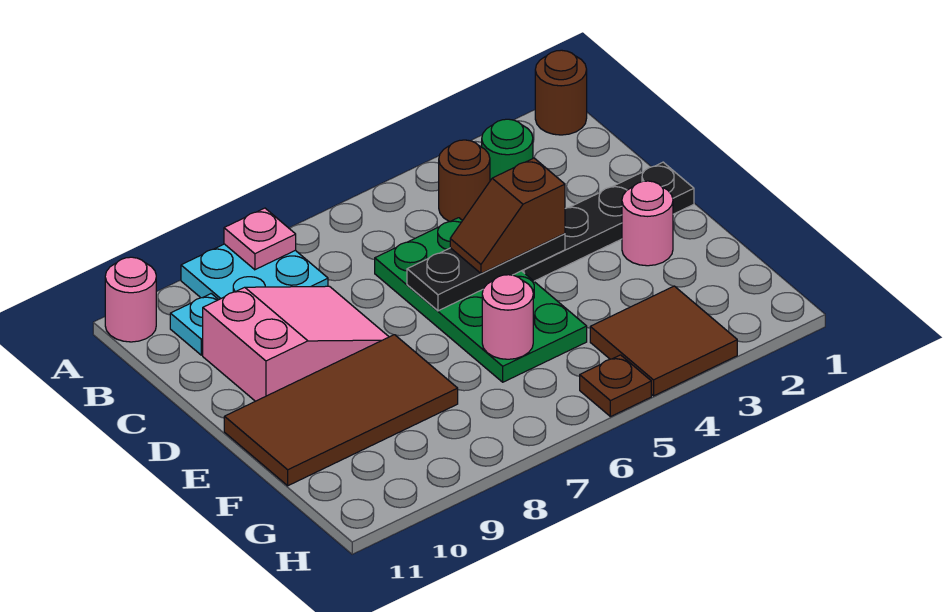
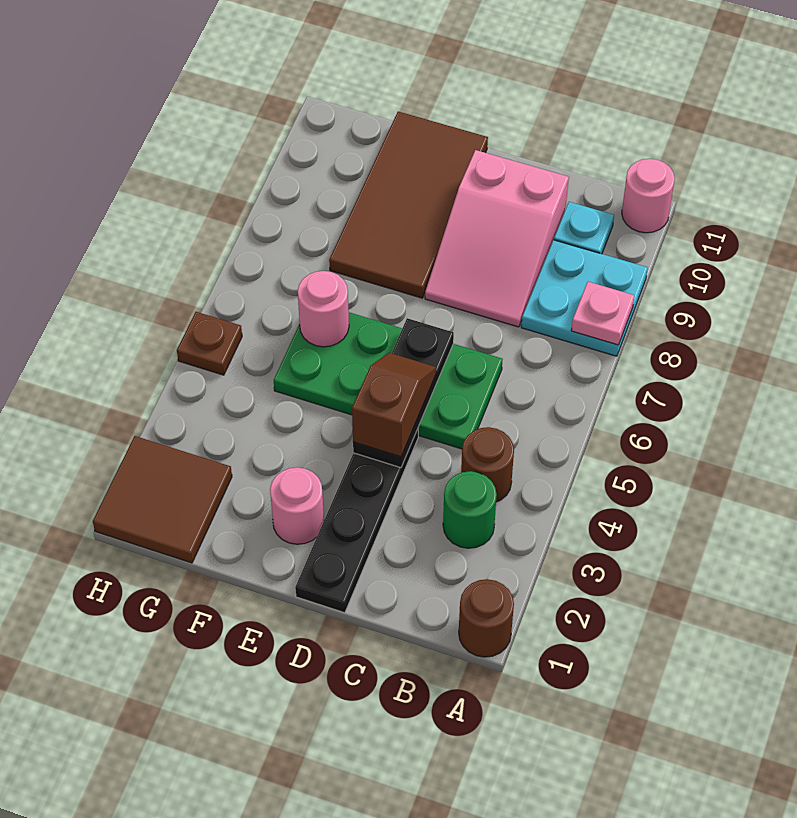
brown 2x2 tile [590,286,737,396] -> brown 2x2 tile moved to [93,436,232,563]

